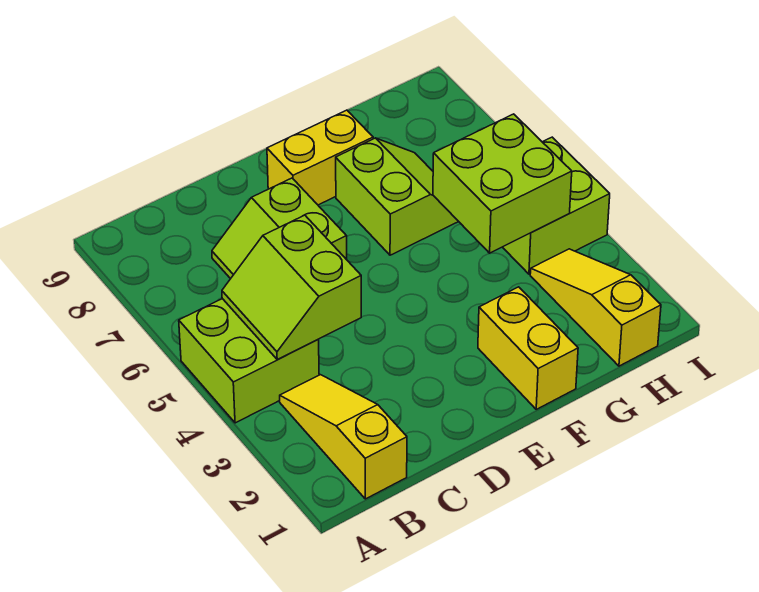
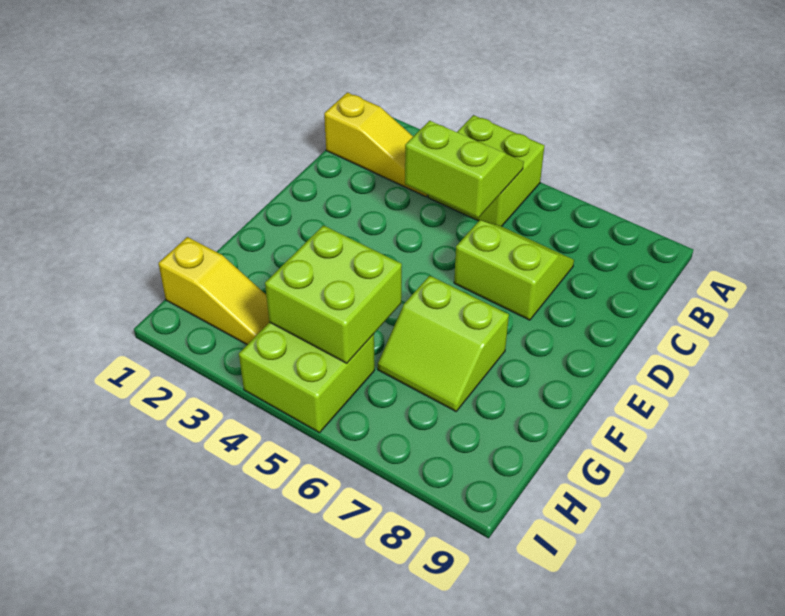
yellow 1x2 brick [267,110,373,205] -> none
yellow 1x2 brick [478,287,578,409] -> none

